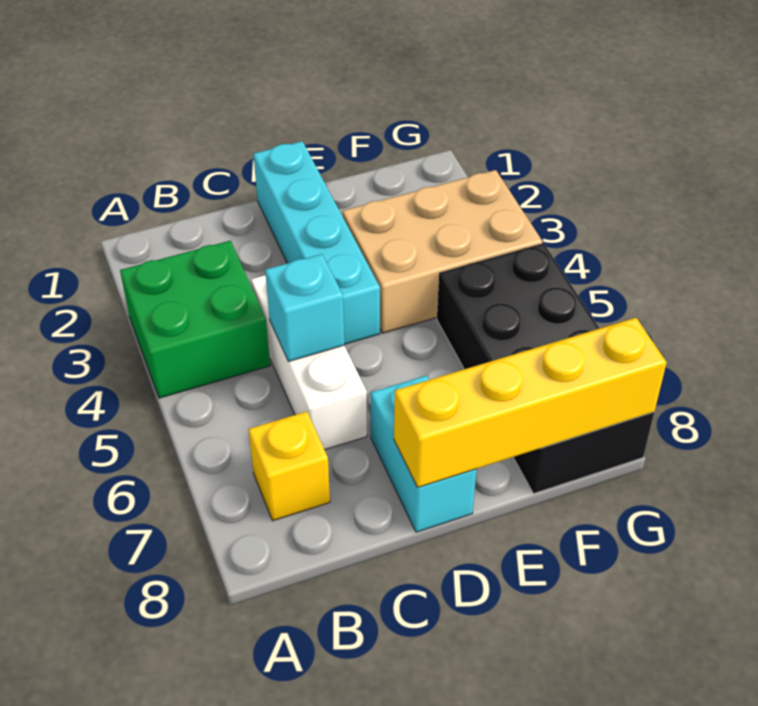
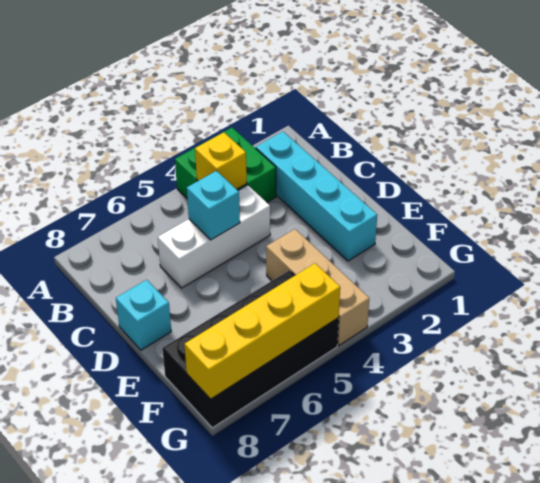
yellow 1x1 brick [248,411,330,521] -> yellow 1x1 brick moved to [195,132,247,189]
cyan 1x4 brick [253,141,380,344] -> cyan 1x4 brick turned to [256,132,377,261]
cyan 1x2 brick [370,375,477,532] -> cyan 1x1 brick [116,280,171,350]
yellow 1x4 brick [394,318,667,487] -> yellow 1x4 brick turned to [185,263,340,399]
tan 2x3 brick [342,170,543,333] -> tan 1x3 brick [266,229,369,346]

